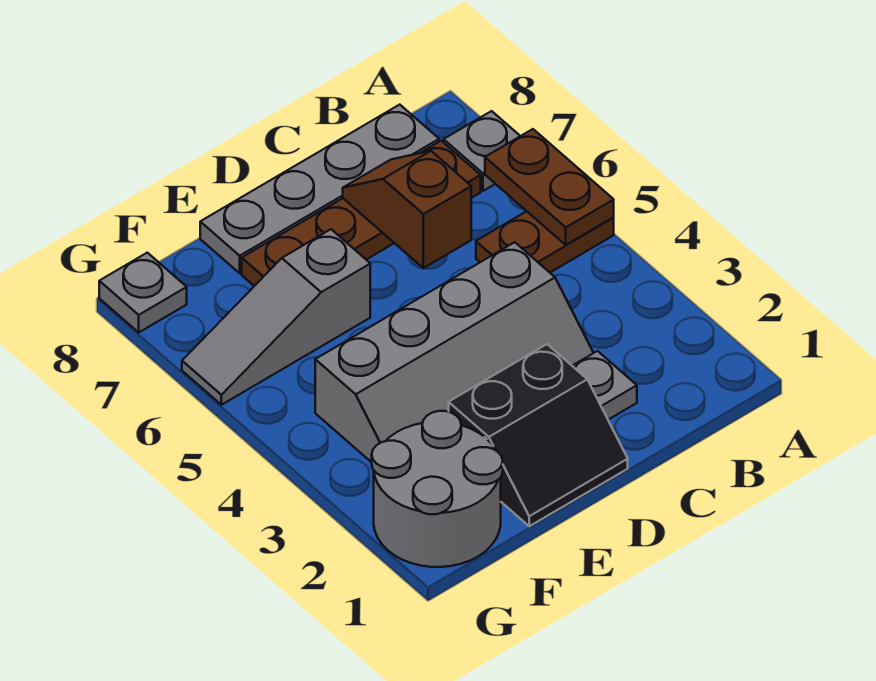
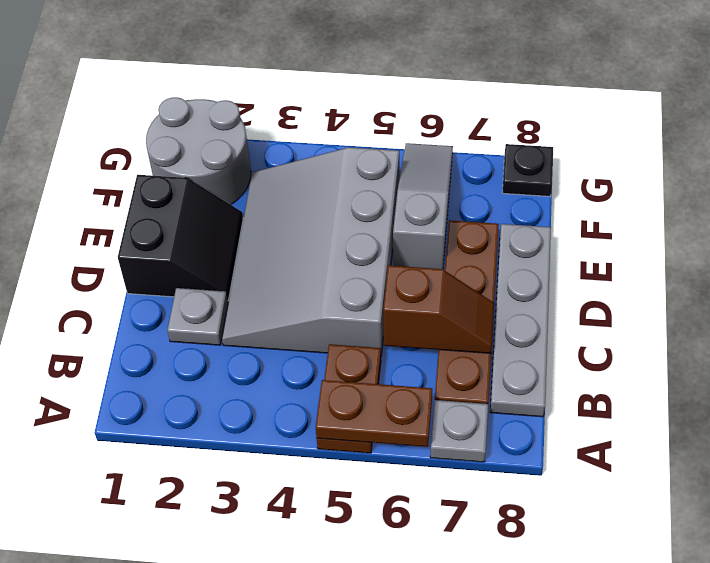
grey 2x4 slope [315,242,593,462] -> grey 3x4 slope [222,147,399,355]
black 2x2 slope [449,344,628,526] -> black 2x2 slope turned to [118,175,243,300]
grey 1x1 plate [99,253,187,332] -> black 1x1 plate [502,144,553,196]

